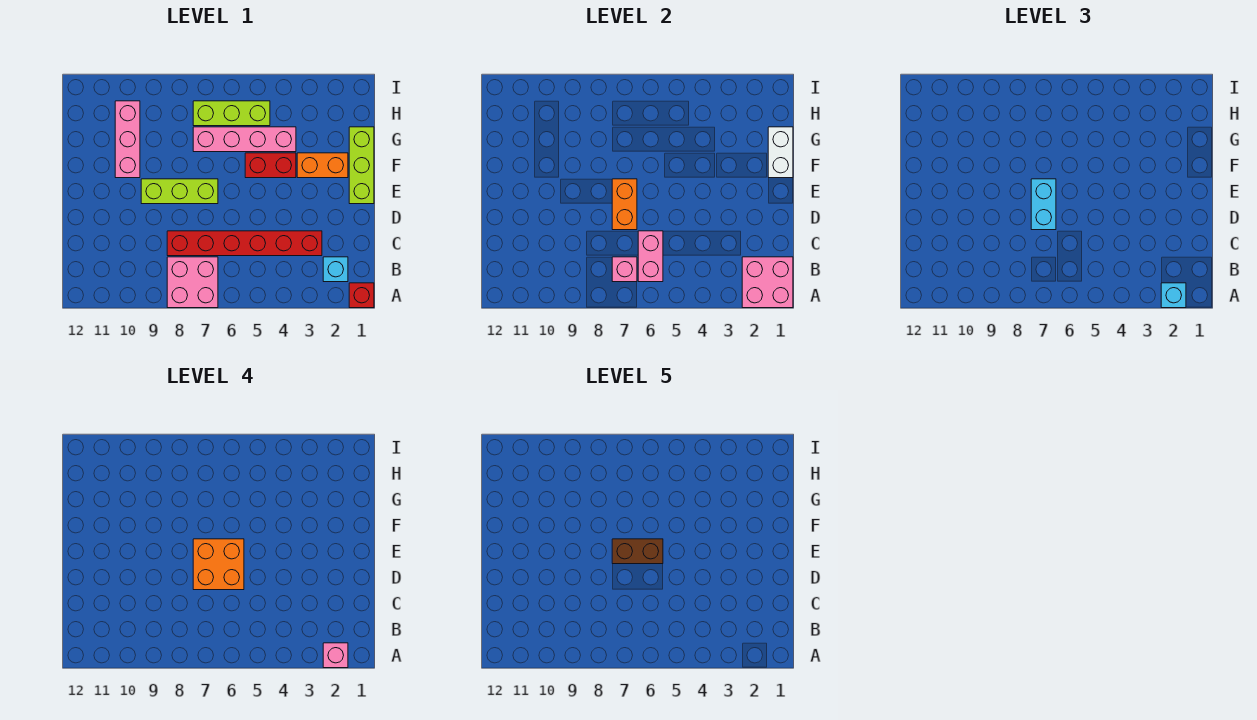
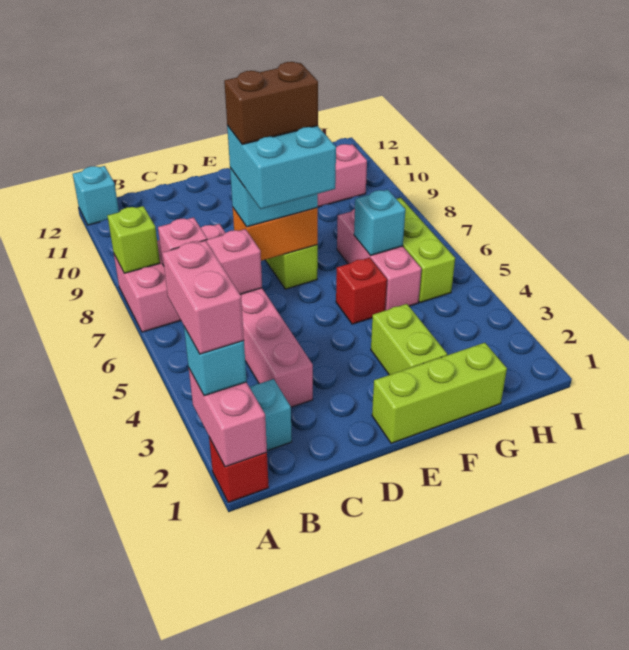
pink 2x2 brick [742,257,793,308] -> pink 1x2 brick [189,369,267,467]
pink 1x1 brick [323,643,348,668] -> pink 1x2 brick [162,241,244,354]
none -> lime 1x1 brick [108,206,160,273]
none -> cyan 1x1 brick [73,166,119,225]
red 1x6 brick [167,231,322,256] -> pink 1x6 brick [201,224,313,407]
orange 2x2 brick [193,539,244,590] -> cyan 2x2 brick [227,126,336,209]
brown 1x2 brick [612,539,663,564] -> brown 1x2 brick turned to [224,62,318,144]
white 1x2 brick [768,127,793,178] -> none
orange 1x2 brick [297,153,348,178] -> lime 1x2 brick [371,304,447,375]
red 1x2 brick [245,153,296,178] -> red 1x1 brick [336,258,387,324]
pink 1x4 brick [193,127,296,152] -> pink 1x3 brick [337,209,422,311]
none -> cyan 1x1 brick [354,190,405,256]

